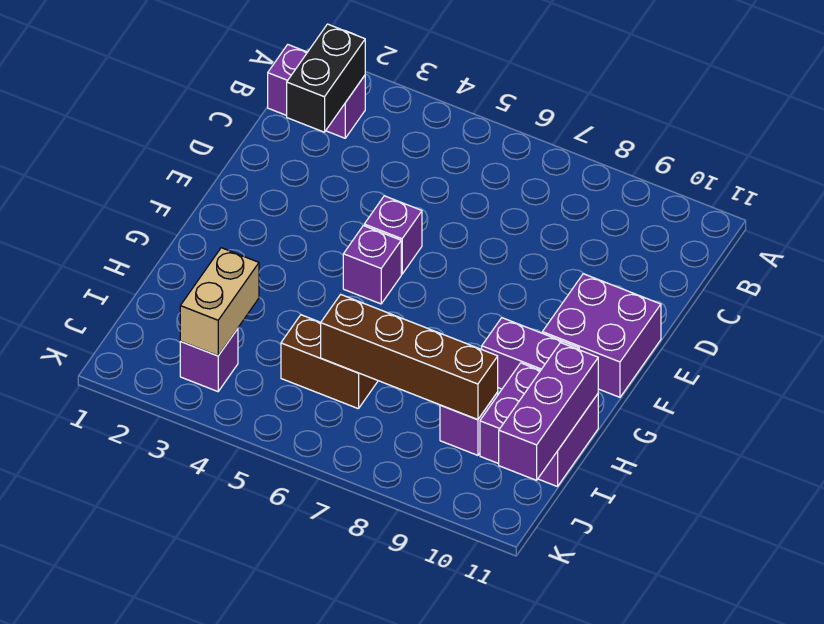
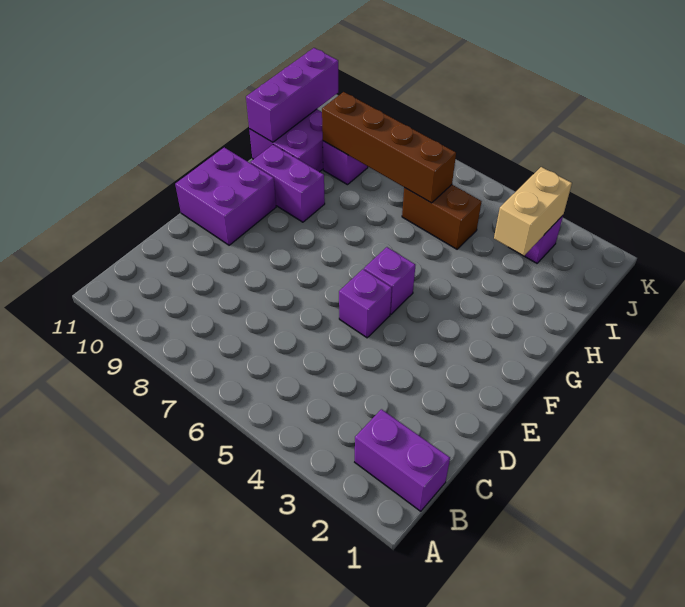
black 1x2 brick [287,24,365,132] -> none

